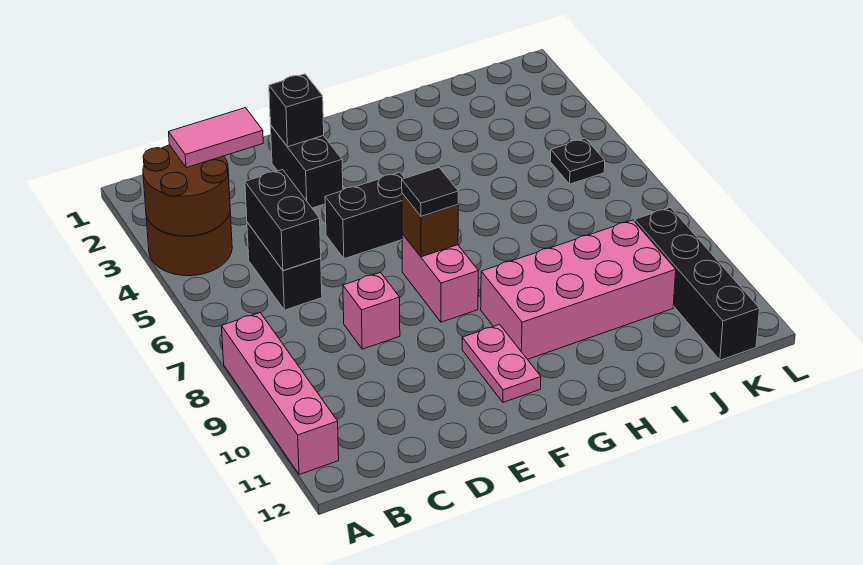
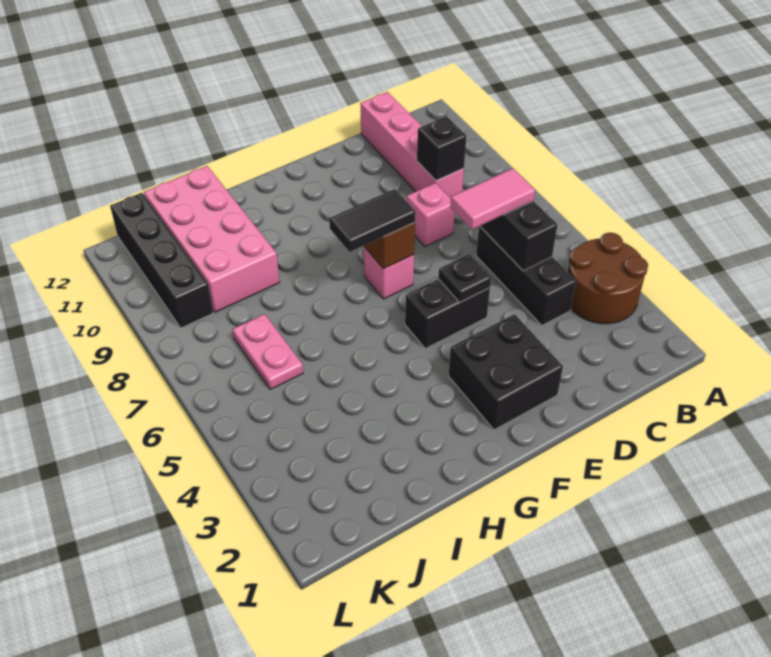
brown 2x2 round brick [143,145,230,236] -> none
pink 1x4 brick [222,313,339,475] -> pink 1x4 brick moved to [360,92,464,198]
pink 1x2 tile [169,108,263,168] -> pink 1x2 tile moved to [450,168,535,230]
black 1x2 brick [247,222,322,310] -> black 1x3 brick [476,226,576,325]
black 1x2 brick [271,126,343,208] -> black 2x2 brick [449,314,563,430]
black 1x1 brick [269,74,324,147] -> black 1x1 brick moved to [417,116,466,181]
pink 1x2 brick [402,234,478,322] -> pink 1x1 brick [364,247,414,299]
black 1x1 tile [402,167,458,216] -> black 1x2 tile [329,189,416,252]
pink 1x2 plate [462,324,541,402] -> pink 1x2 plate moved to [232,314,303,389]
pink 2x4 brick [481,220,676,359] -> pink 2x4 brick turned to [144,166,279,312]
black 1x1 plate [550,138,605,184] -> black 1x1 plate moved to [438,254,491,302]

